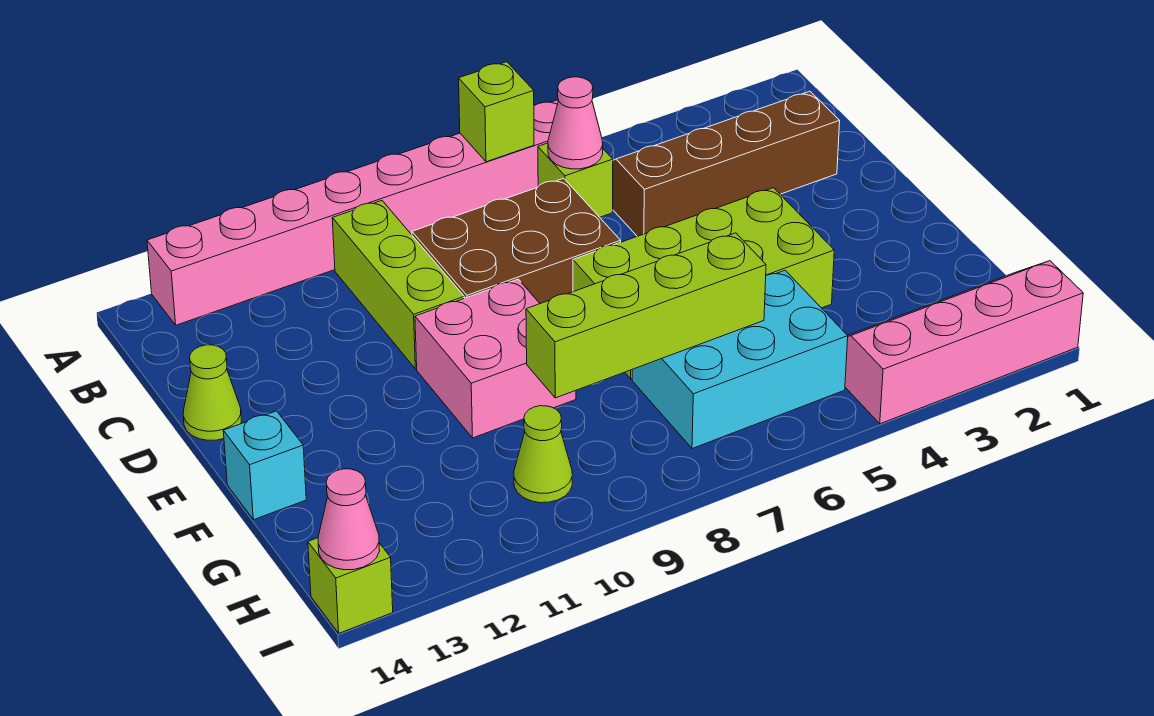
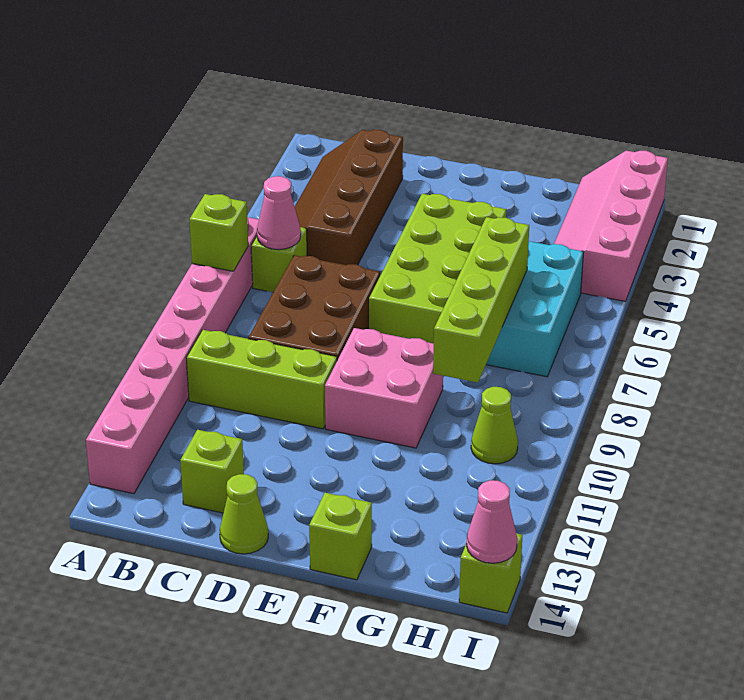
none -> lime 1x1 brick [180,430,244,513]
cyan 1x1 brick [223,411,306,520] -> lime 1x1 brick [309,493,372,580]

